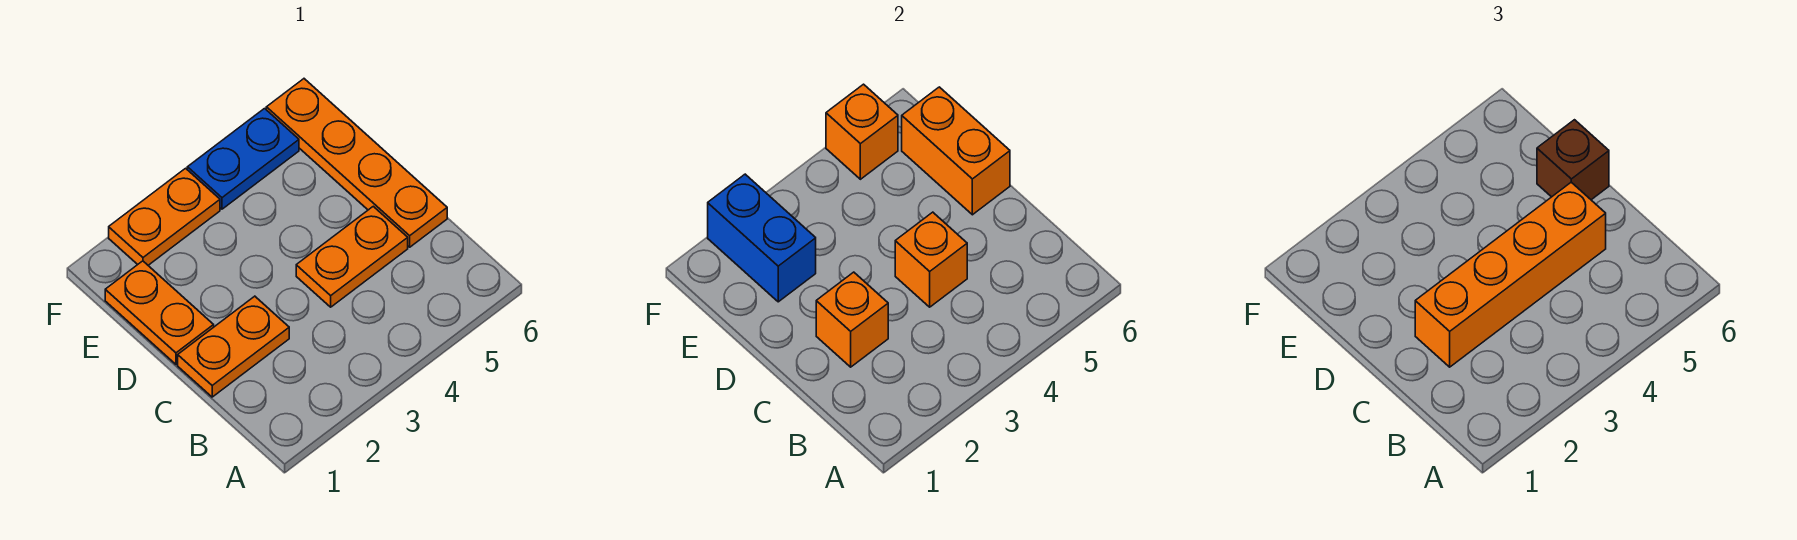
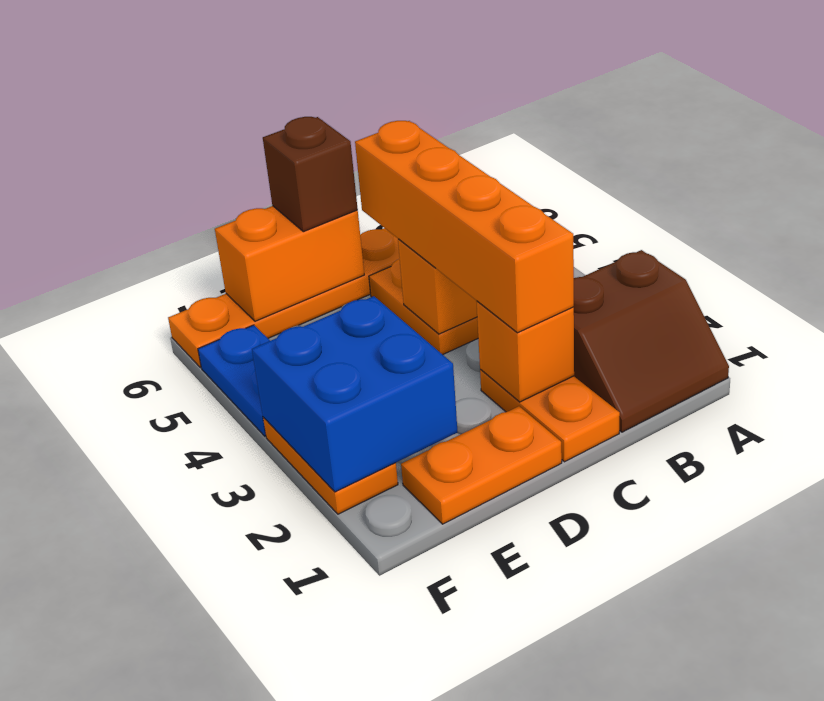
none -> brown 2x2 slope [574,250,729,432]
blue 1x2 brick [708,174,816,302] -> blue 2x2 brick [252,296,458,492]
orange 1x1 brick [826,84,898,179] -> none

